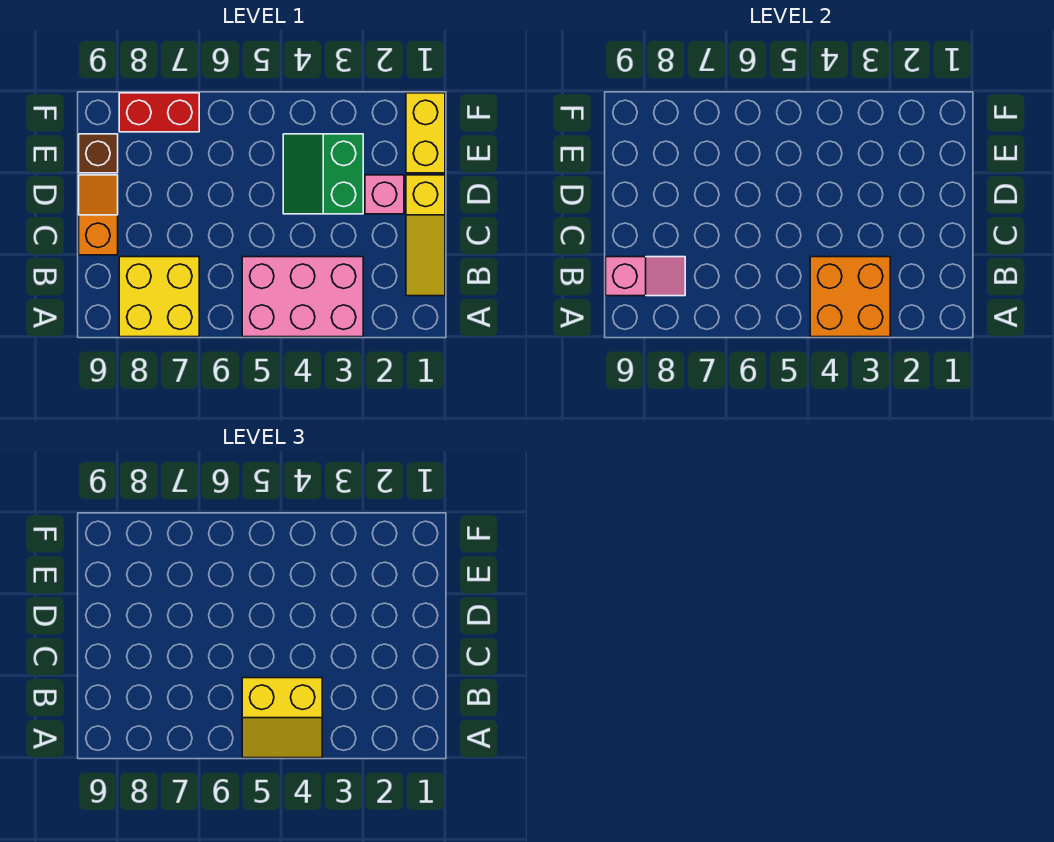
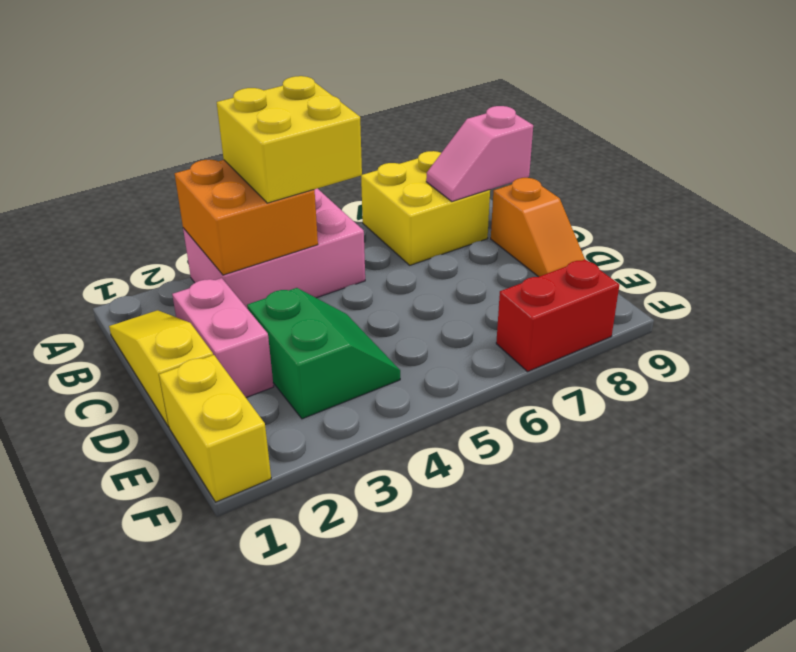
yellow 2x2 slope [242,678,322,758] -> yellow 2x2 brick [217,76,362,203]
pink 1x1 brick [365,175,404,214] -> pink 1x2 brick [172,278,274,397]
brown 1x1 brick [79,134,118,173] -> none

